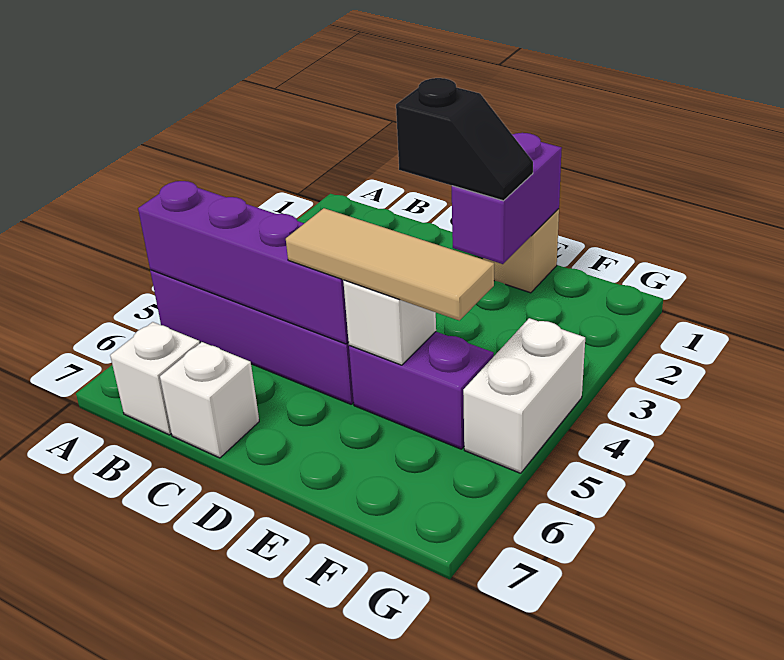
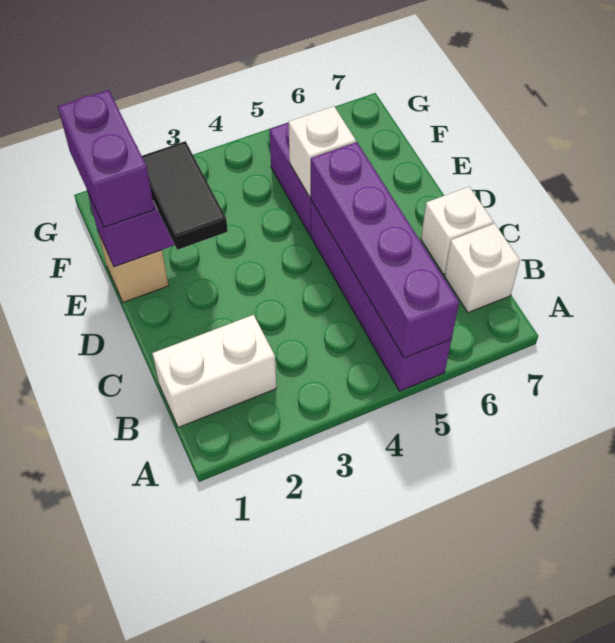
black 1x2 slope [396,78,533,201] -> black 1x2 tile [142,141,228,250]
tan 1x3 tile [286,208,494,320] -> none
none -> purple 1x2 brick [58,90,155,227]
white 1x2 brick [463,318,585,473] -> white 1x2 brick moved to [152,315,276,428]

